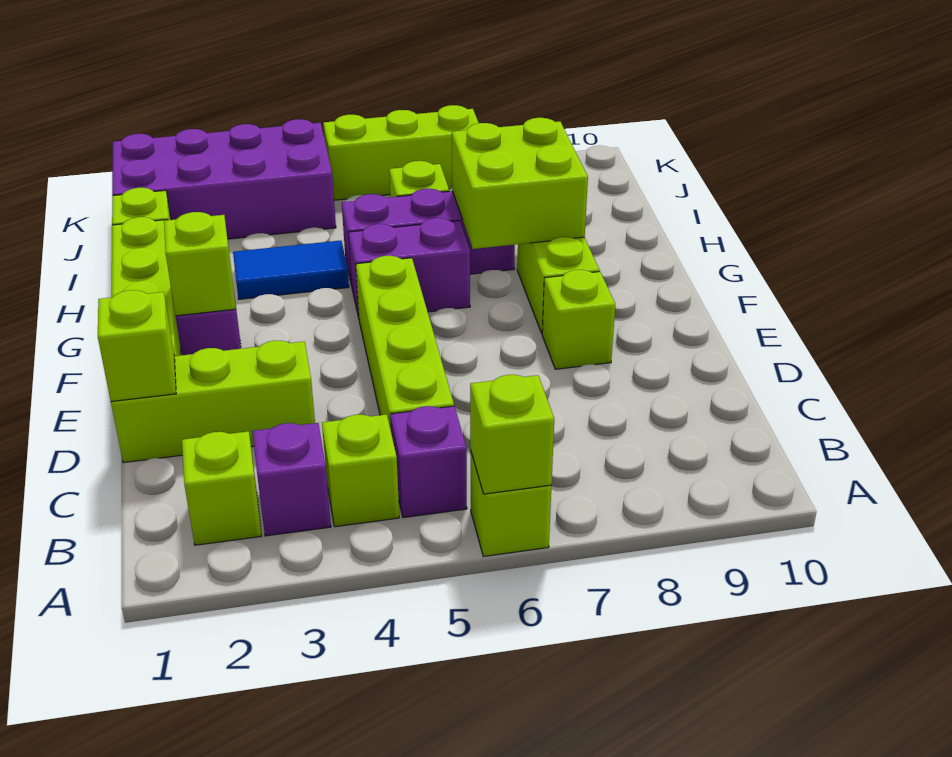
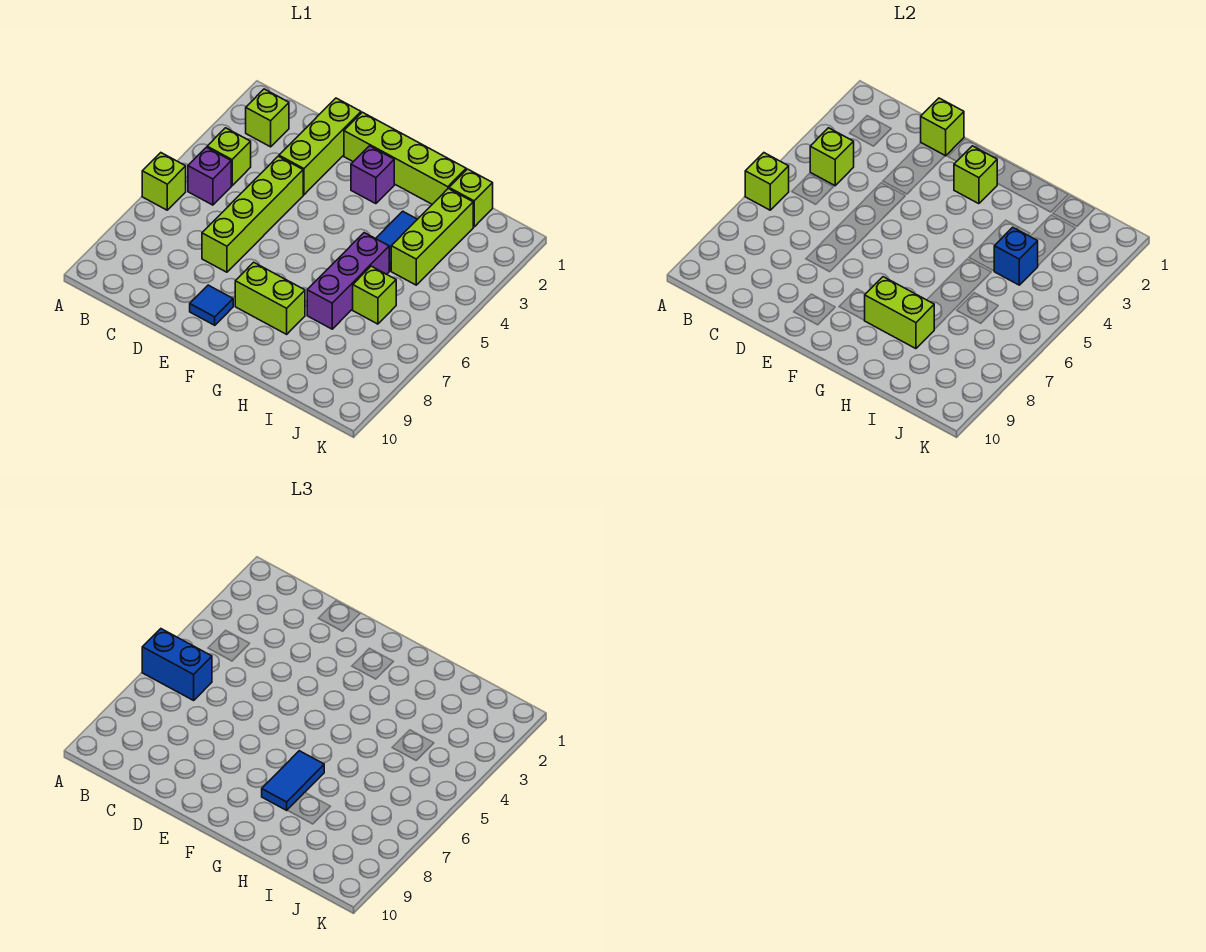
none -> blue 1x2 brick [142,629,212,700]
purple 1x1 brick [252,423,331,536] -> none
lime 1x4 brick [356,256,454,429] -> lime 1x4 brick turned to [202,156,303,272]
lime 1x1 brick [542,270,615,369] -> lime 1x1 brick moved to [810,128,854,186]
none -> blue 1x1 tile [190,285,233,325]
purple 1x2 brick [348,218,470,317] -> none
lime 2x2 brick [452,118,588,249] -> lime 1x2 brick [864,277,935,349]
none -> blue 1x2 tile [262,751,324,810]
none -> blue 1x1 brick [994,227,1038,285]
purple 2x4 brick [112,119,336,239] -> none
lime 1x3 brick [323,105,479,200] -> lime 1x3 brick moved to [391,189,473,285]

